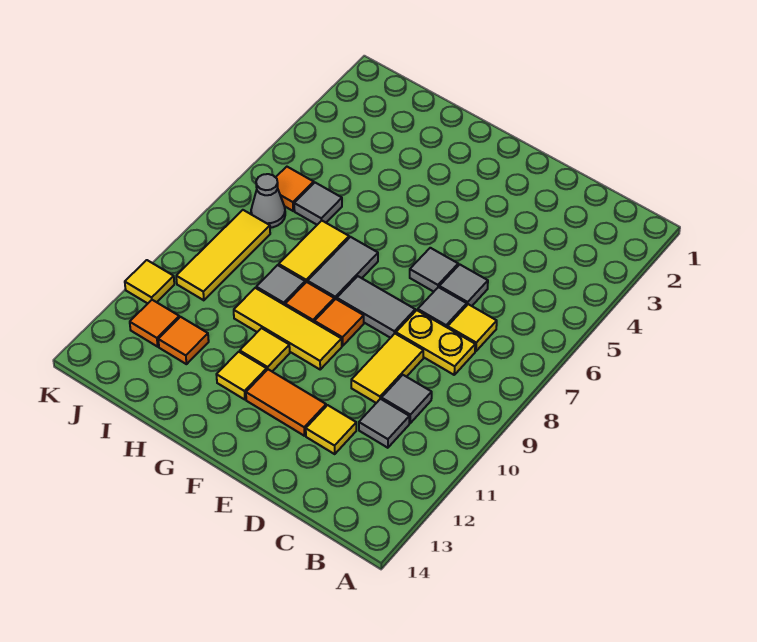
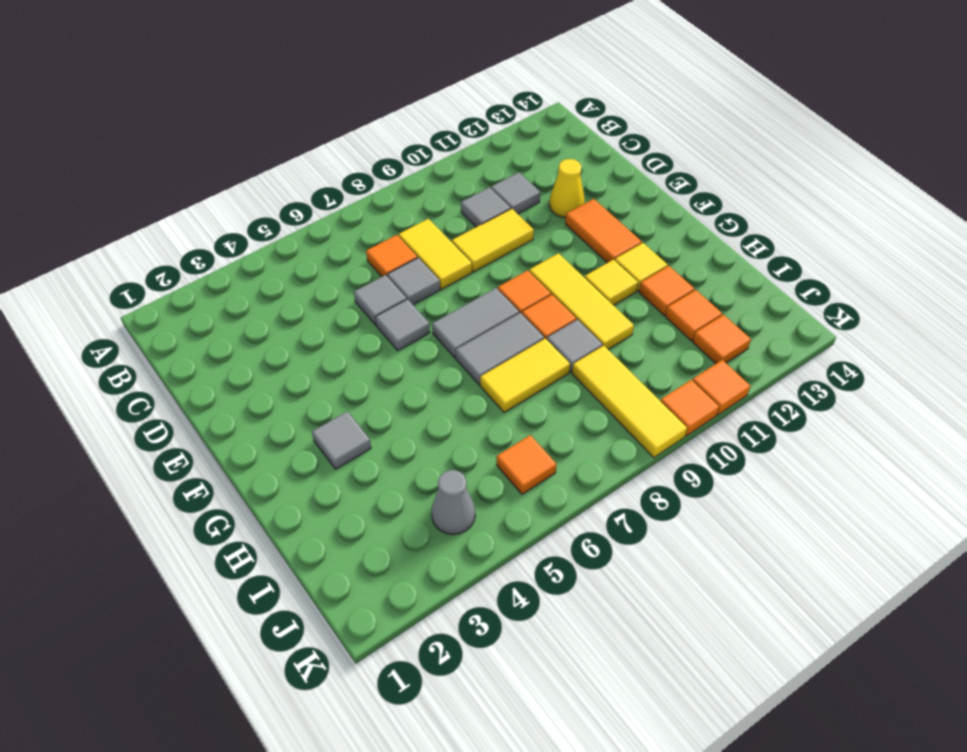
yellow 1x1 tile [448,304,497,351] -> orange 1x1 tile [366,235,417,277]
yellow 1x2 plate [396,310,475,375] -> yellow 1x2 tile [398,219,472,289]
yellow 1x1 tile [306,405,356,454] -> yellow 1x1 cone [549,159,585,218]
grey 1x2 tile [337,276,415,338] -> grey 1x2 tile turned to [432,288,519,358]
none -> orange 1x1 tile [639,266,694,315]
grey 1x1 tile [294,183,342,225] -> grey 1x1 tile moved to [312,411,371,469]
grey 1x1 cone [251,174,285,228] -> grey 1x1 cone moved to [432,470,475,534]
yellow 1x3 tile [176,210,270,300] -> yellow 1x3 tile turned to [572,345,687,457]
none -> orange 1x1 tile [661,380,719,436]
yellow 1x1 tile [125,260,174,303] -> orange 1x1 tile [692,360,750,415]

